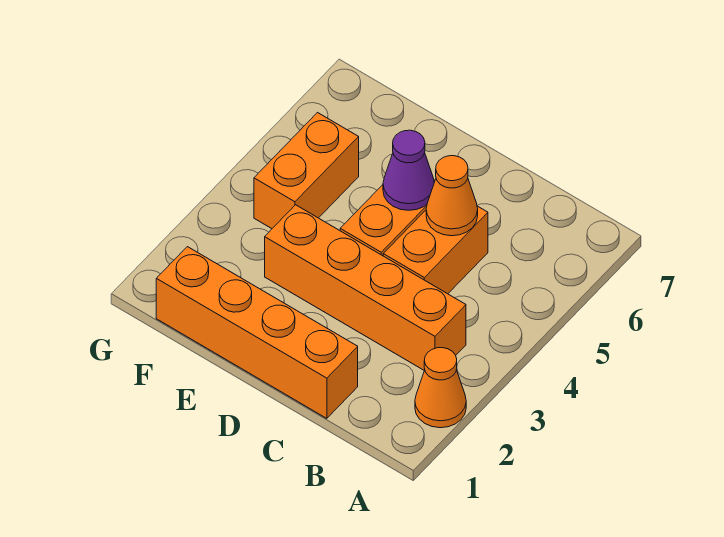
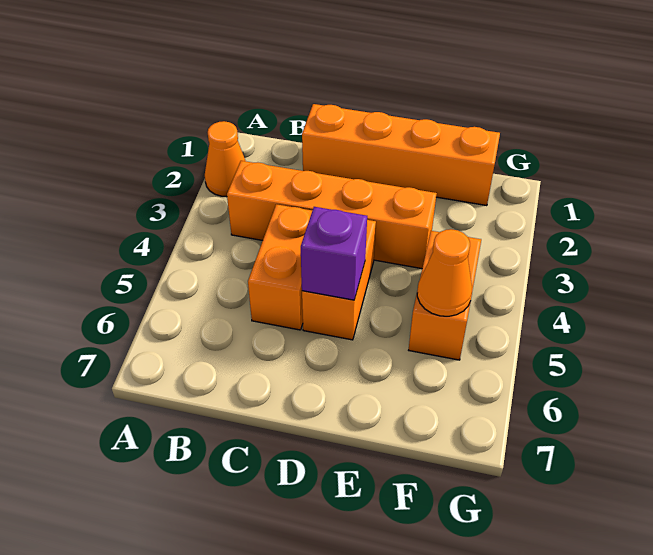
orange 1x1 cone [426,156,478,236] -> orange 1x1 cone moved to [417,229,472,316]
purple 1x1 cone [383,130,434,210] -> purple 1x1 brick [301,207,367,300]

